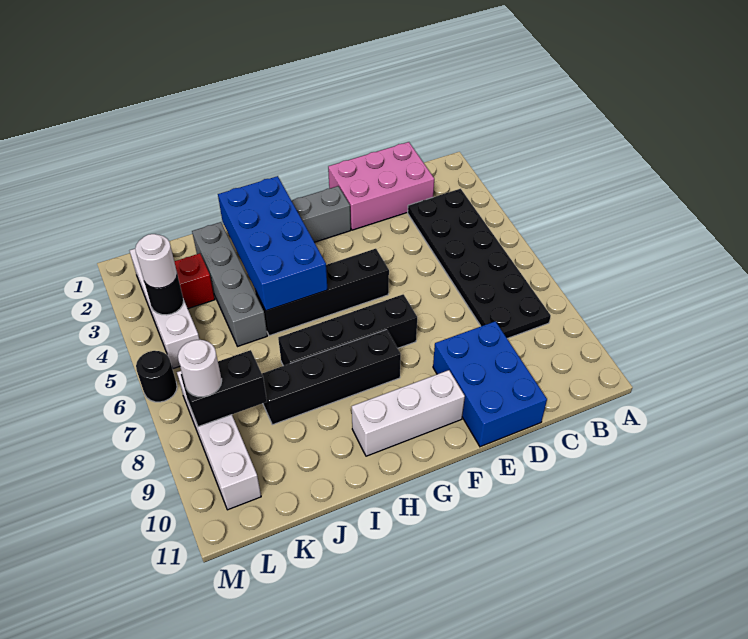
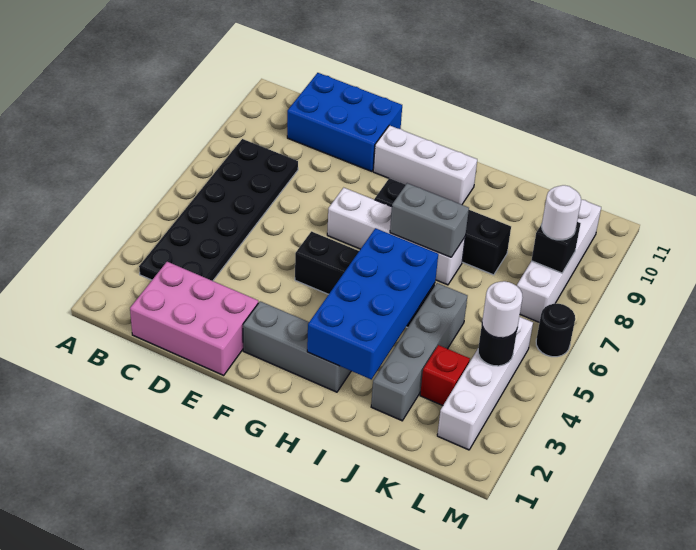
blue 2x3 brick [433,321,547,447] -> blue 2x3 brick turned to [287,73,402,171]
black 1x4 brick [278,294,417,366] -> white 1x4 brick [327,188,465,285]
none -> grey 1x2 brick [390,183,469,257]
black 1x2 brick [181,350,267,427] -> black 1x1 brick [531,222,581,273]

